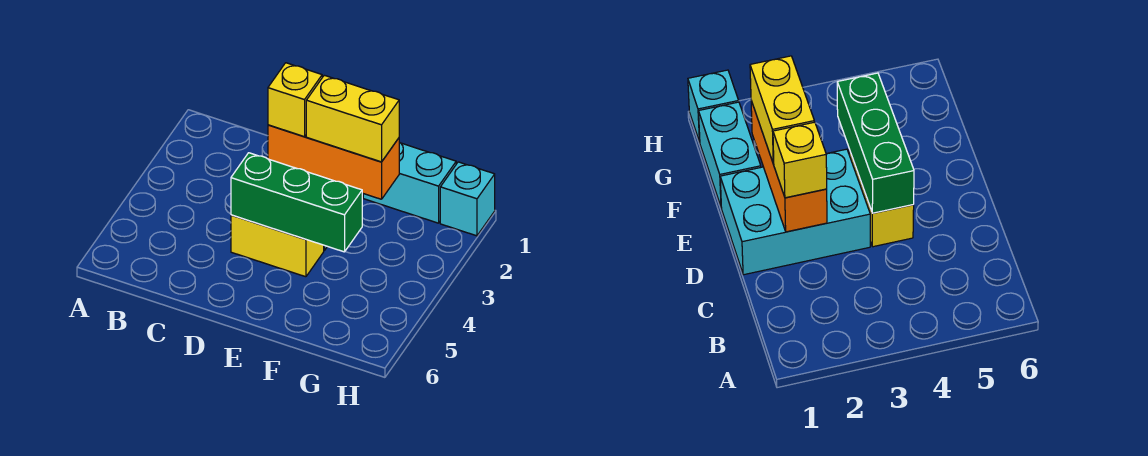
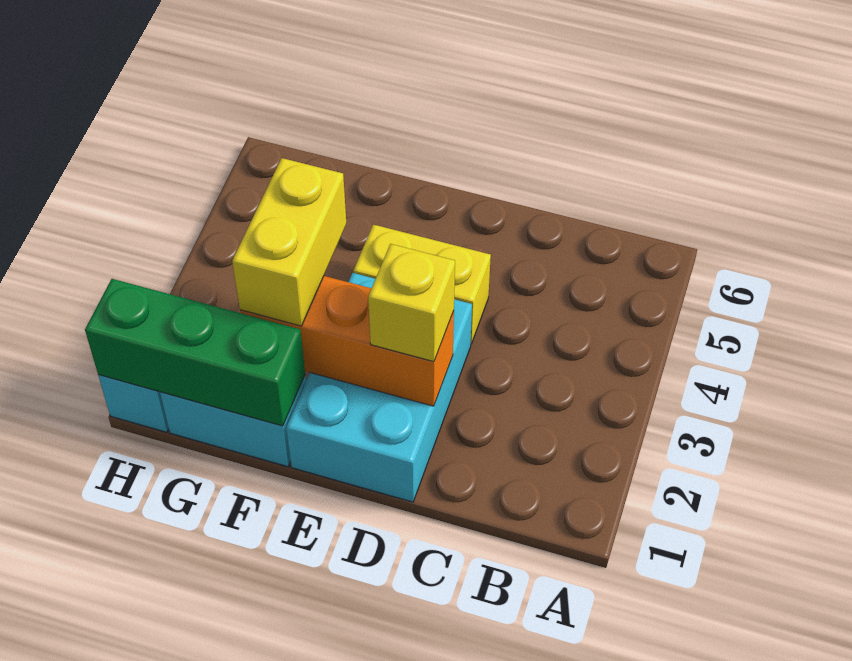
green 1x3 brick [231,153,362,252] -> green 1x3 brick moved to [85,279,305,426]
yellow 1x2 brick [306,75,399,162] -> yellow 1x2 brick turned to [232,158,346,326]

